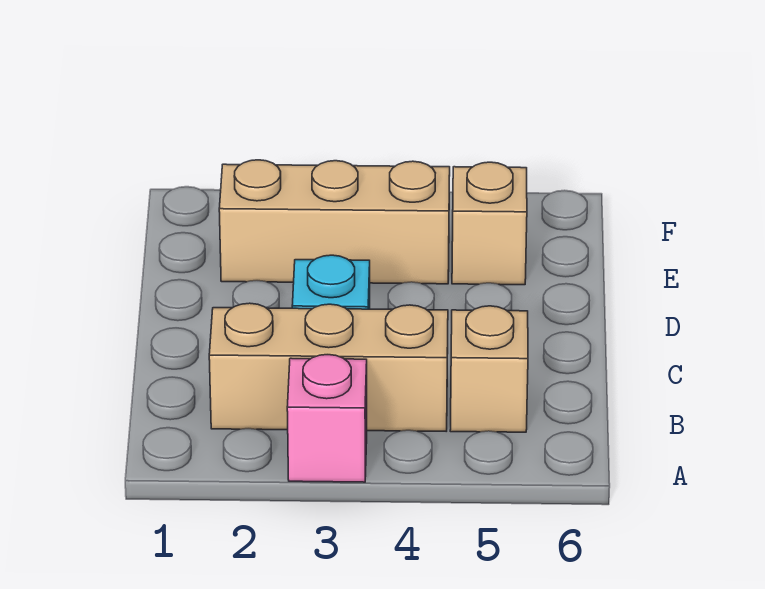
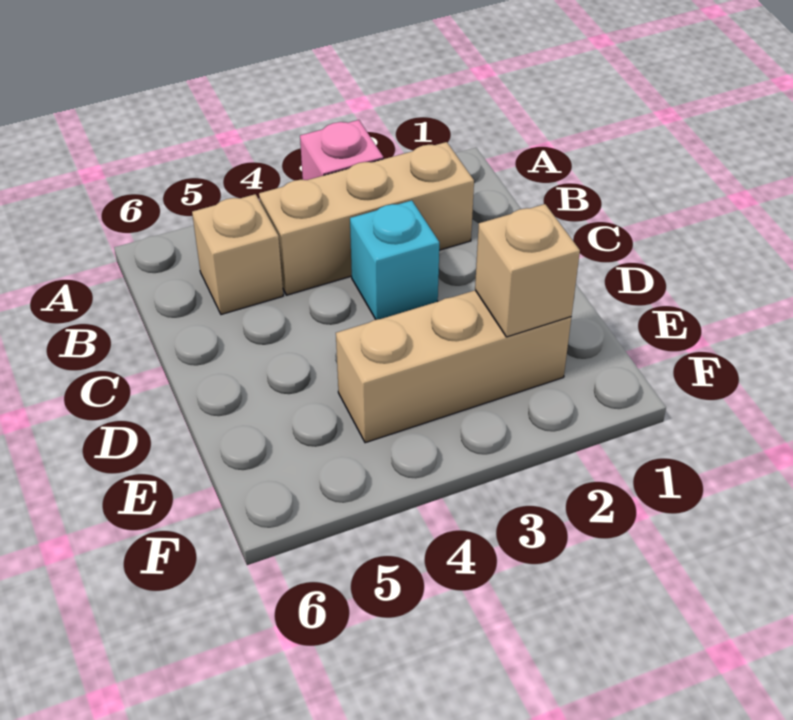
tan 1x1 brick [452,162,527,285] -> tan 1x1 brick moved to [475,204,580,337]

